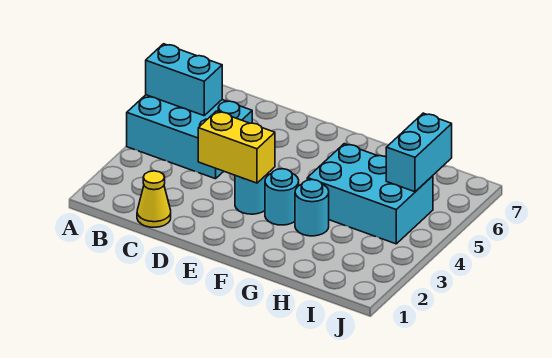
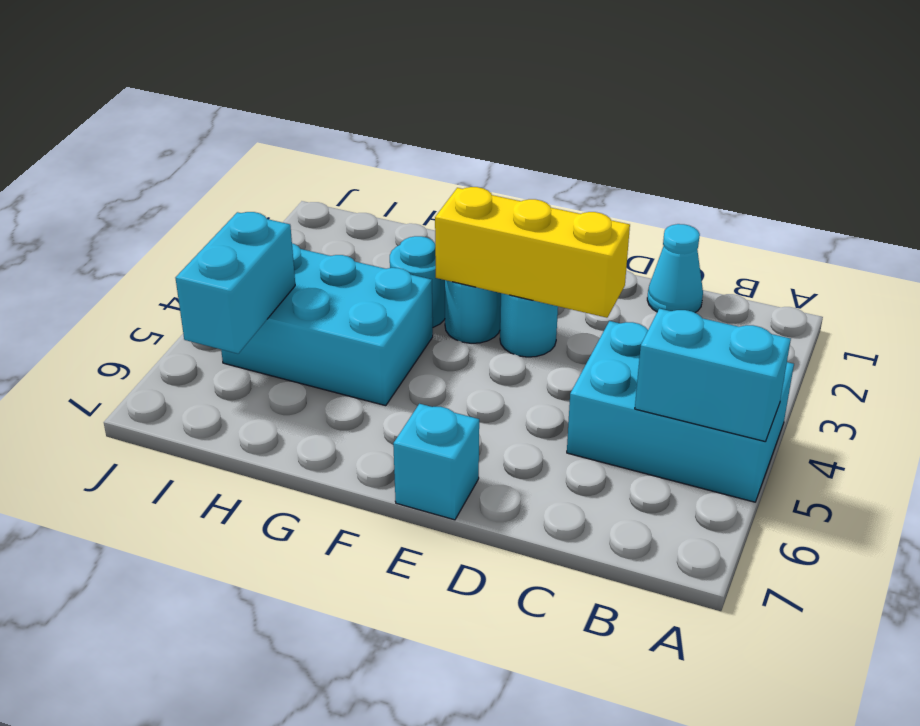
yellow 1x1 cone [137,171,171,227] -> cyan 1x1 cone [647,224,703,313]
yellow 1x2 brick [198,111,275,183] -> yellow 1x3 brick [435,187,630,318]
none -> cyan 1x1 brick [393,404,479,520]

